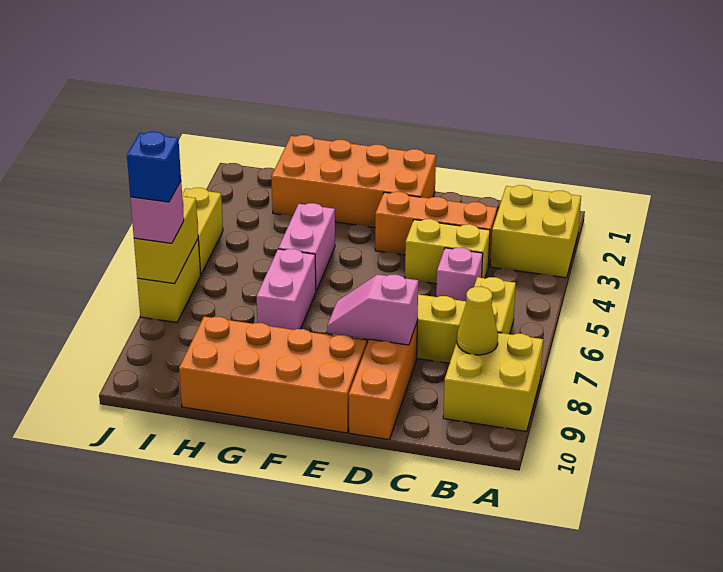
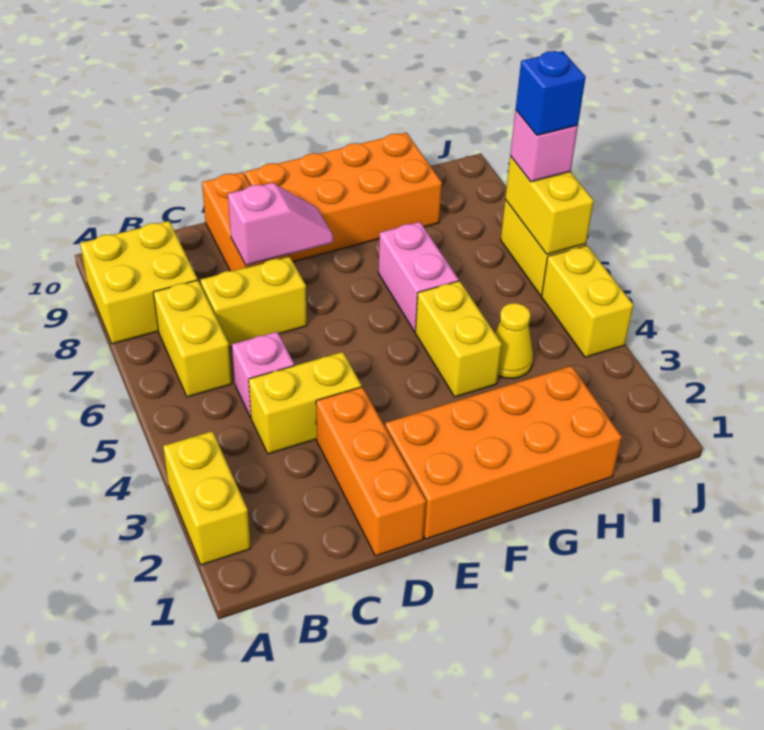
yellow 2x2 brick [491,185,581,278] -> yellow 1x2 brick [163,431,251,565]
yellow 1x1 cone [457,287,498,355] -> yellow 1x1 cone moved to [495,303,533,378]
orange 1x3 brick [375,192,497,266] -> orange 1x3 brick turned to [316,387,426,556]
pink 1x2 brick [278,203,335,291] -> yellow 1x2 brick [415,281,502,397]

